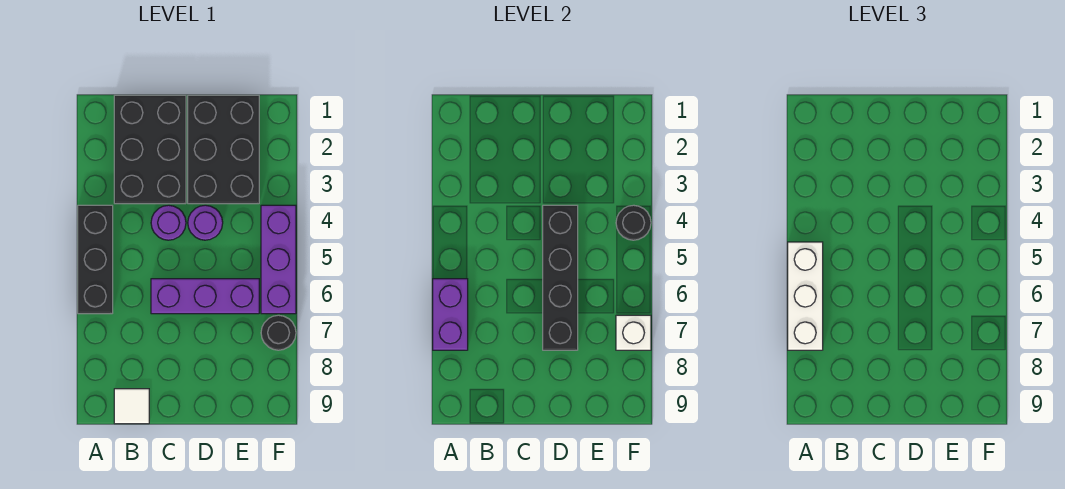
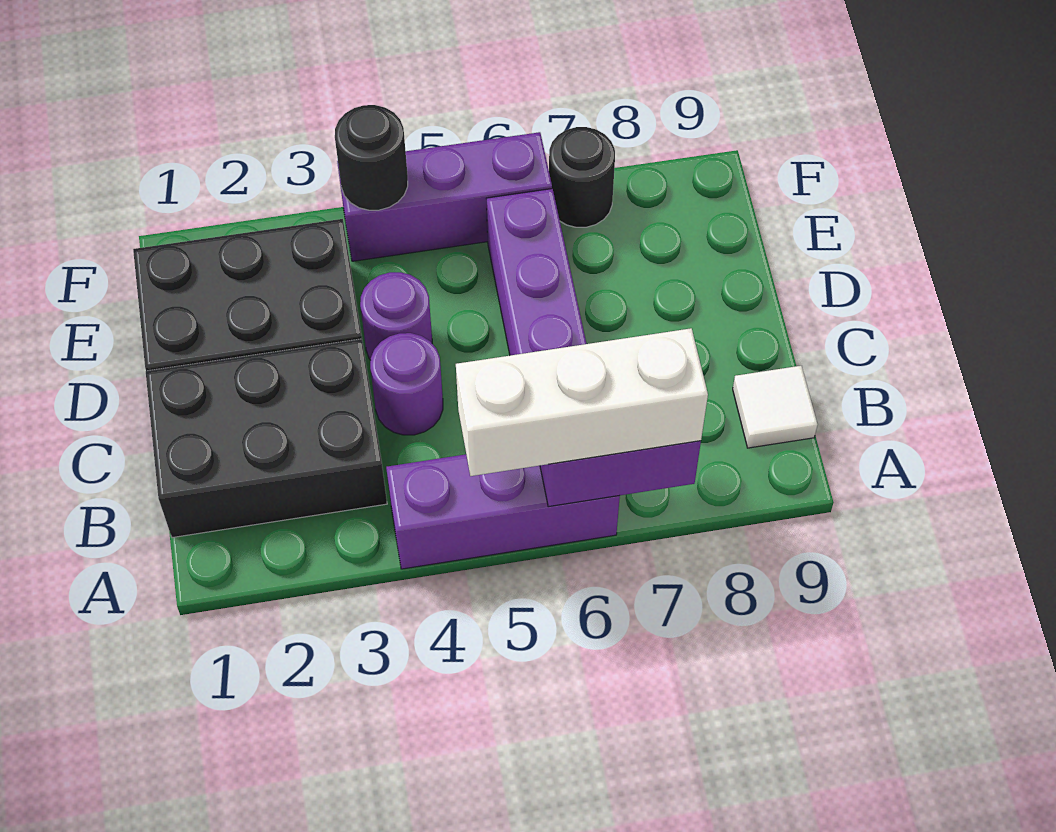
black 1x3 brick [78,205,113,314] -> purple 1x3 brick [386,454,620,569]
black 1x4 brick [543,205,578,350] -> none
white 1x1 brick [616,315,651,350] -> none

